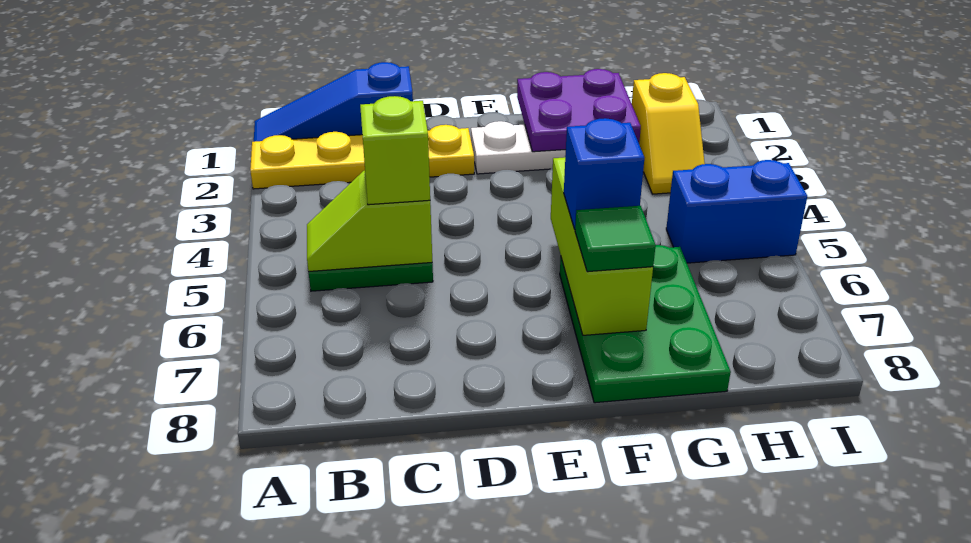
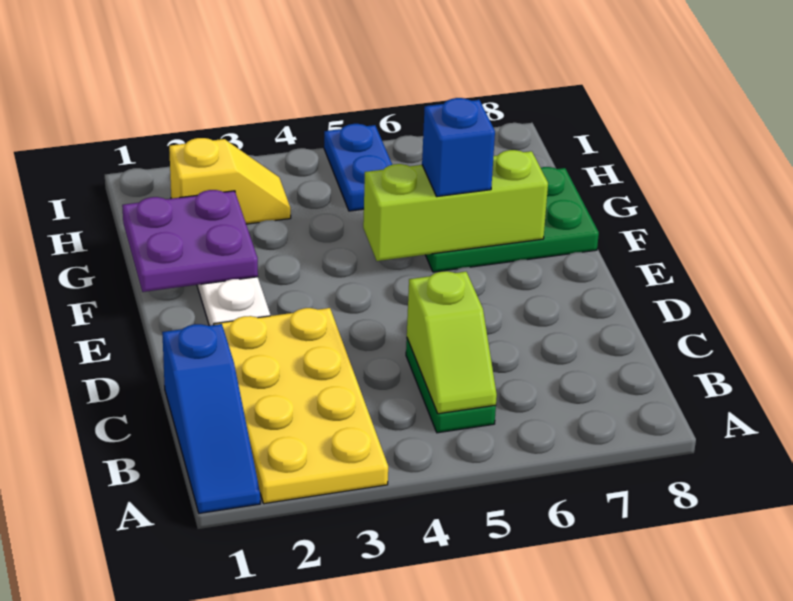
yellow 1x4 plate [250,125,474,189] -> yellow 2x4 plate [214,308,388,504]
lime 1x1 brick [360,96,430,205] -> none
green 1x1 tile [575,206,656,272] -> none
blue 1x2 brick [666,160,807,263] -> blue 1x2 plate [324,124,392,211]

